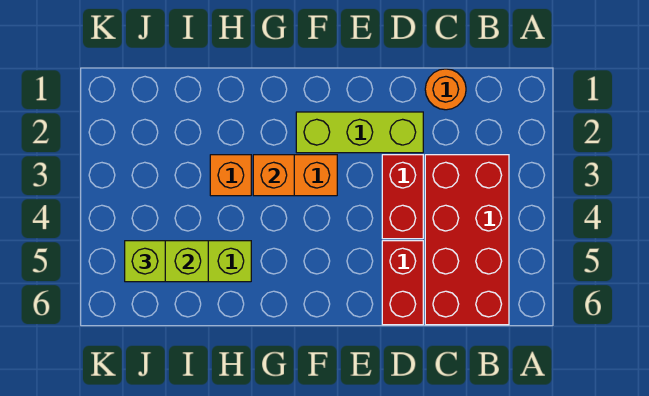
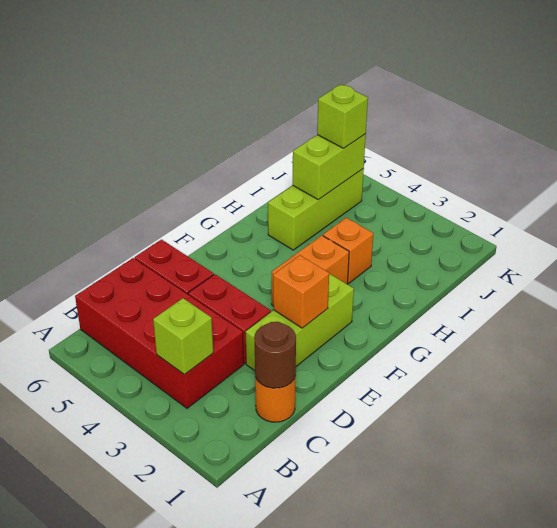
none -> lime 1x1 brick [153,298,213,375]
none -> brown 1x1 round brick [254,322,296,388]
orange 1x1 brick [253,155,294,196] -> orange 1x1 brick moved to [273,255,329,328]

